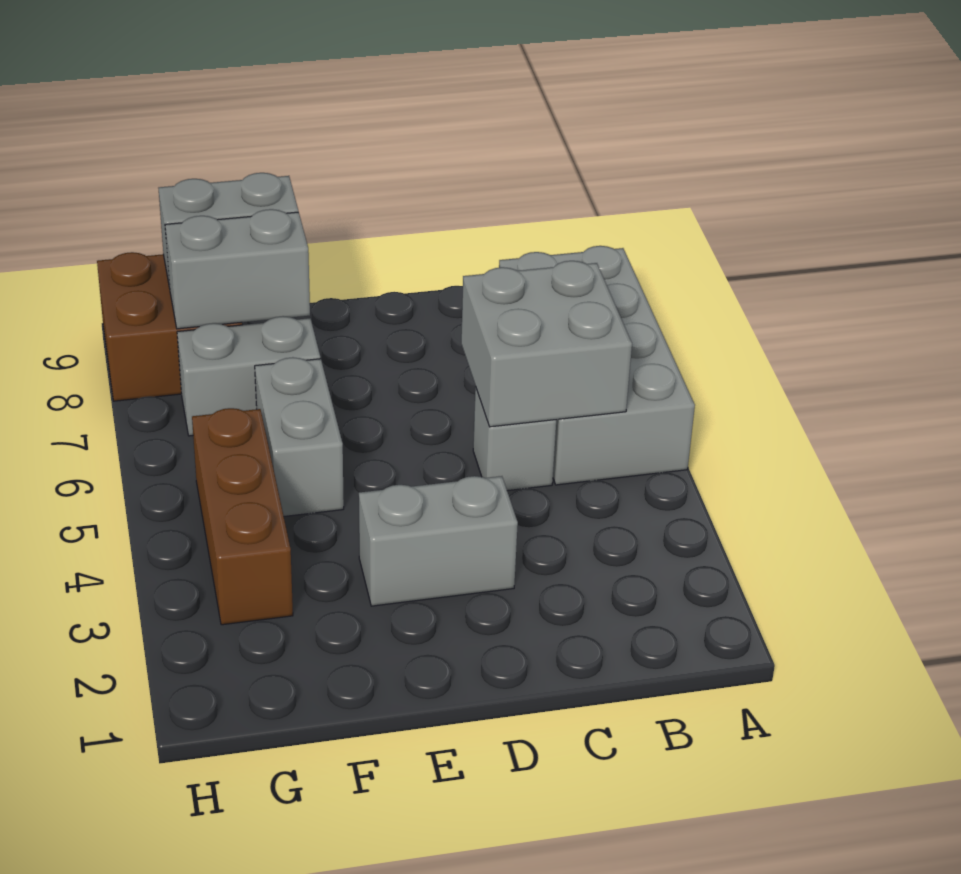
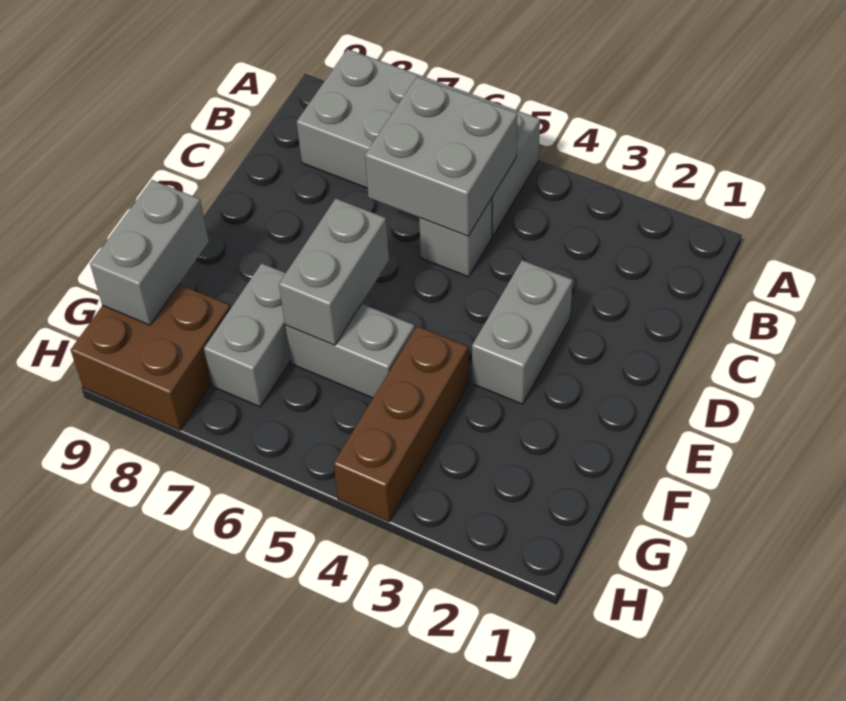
grey 1x2 brick [165,209,310,329] -> grey 1x2 brick moved to [279,199,389,345]
brown 1x3 brick [192,408,293,625] -> brown 1x3 brick turned to [334,326,469,521]

